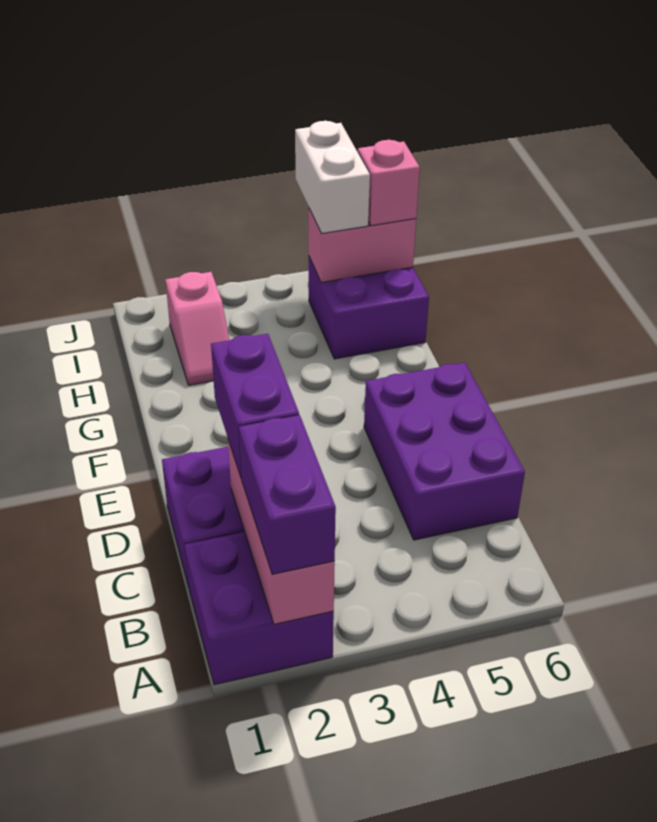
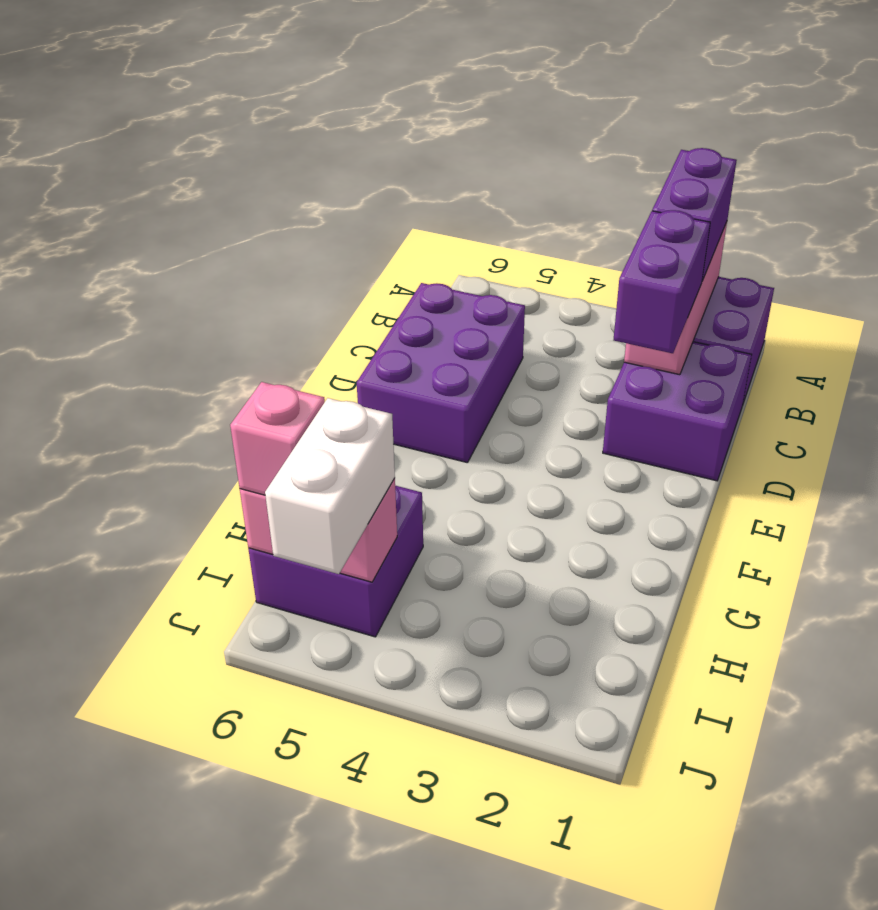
pink 1x2 slope [165,272,229,385] -> none

